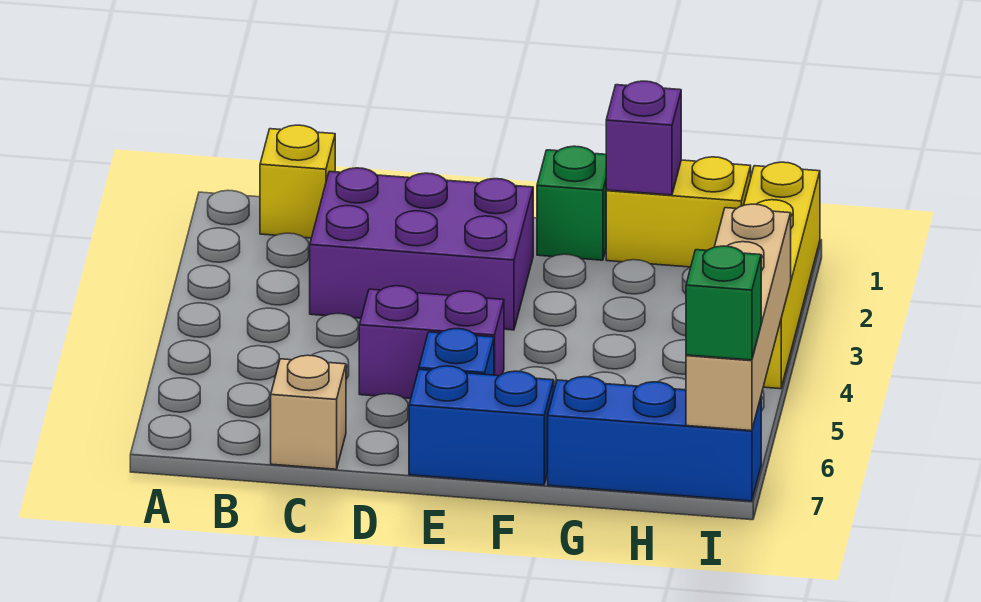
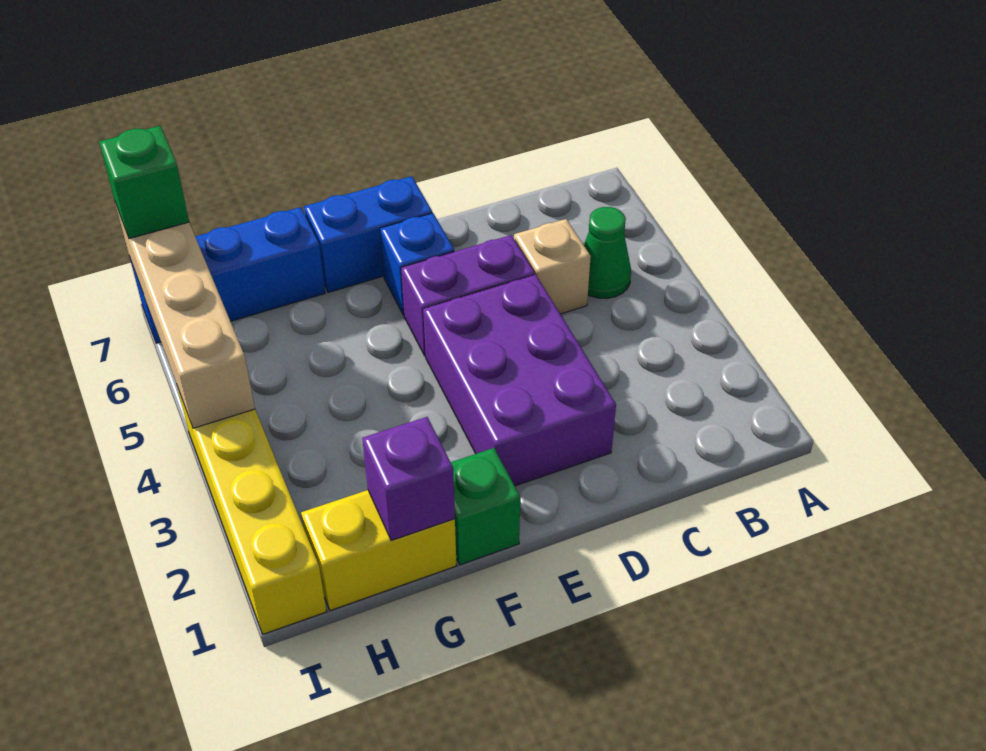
yellow 1x1 brick [260,125,335,238] -> none
none -> green 1x1 cone [584,207,631,298]
purple 2x3 brick [310,168,533,330] -> purple 2x3 brick turned to [423,275,616,486]
tan 1x1 brick [271,355,346,469] -> tan 1x1 brick moved to [514,219,591,314]

